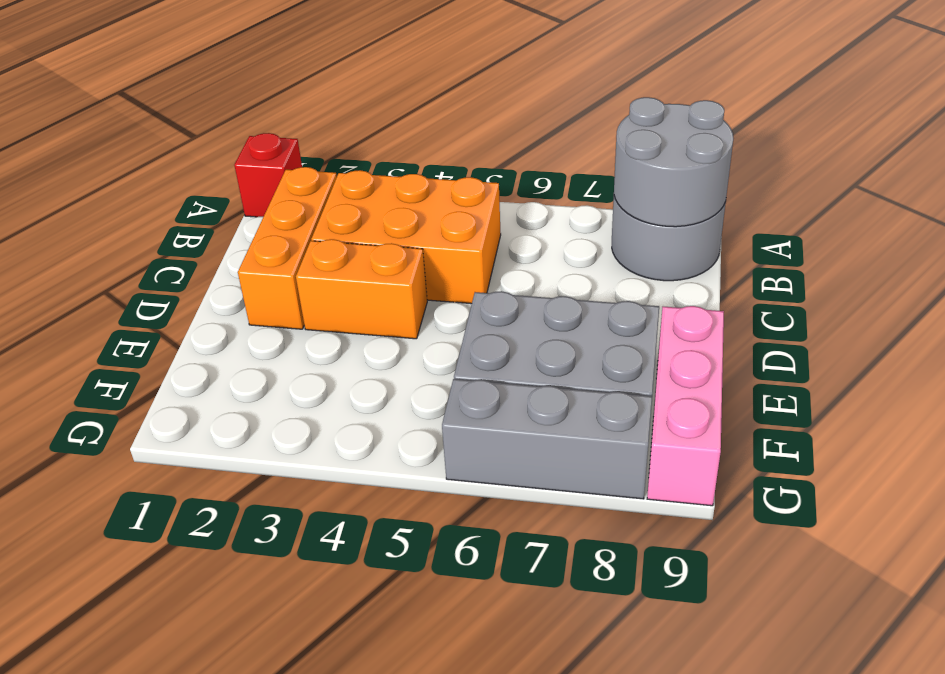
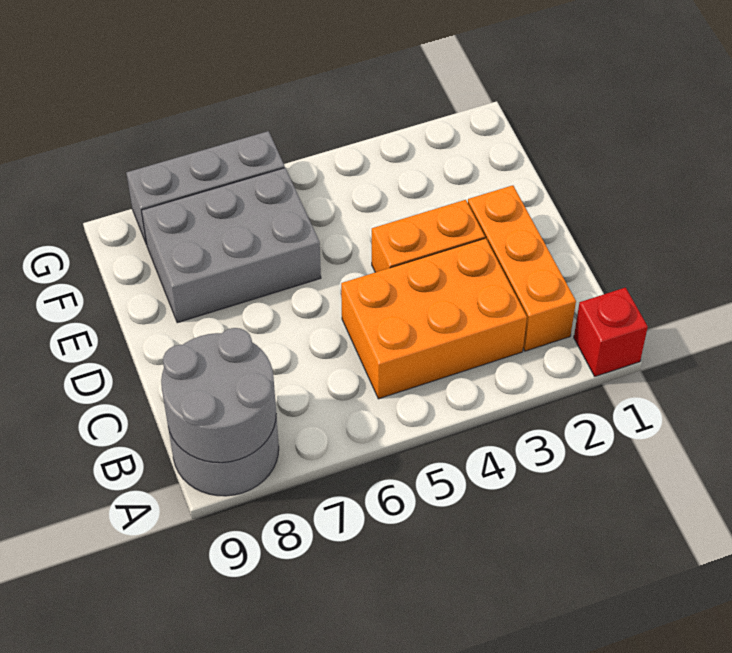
pink 1x3 brick [647,306,724,506] -> none

